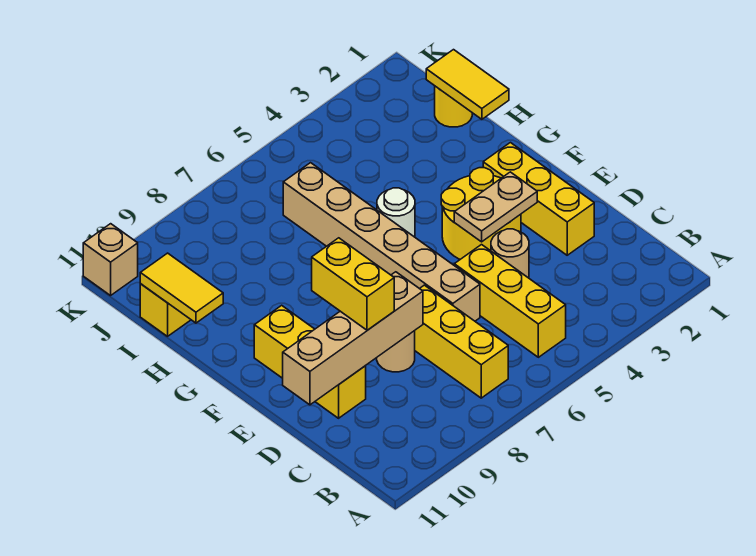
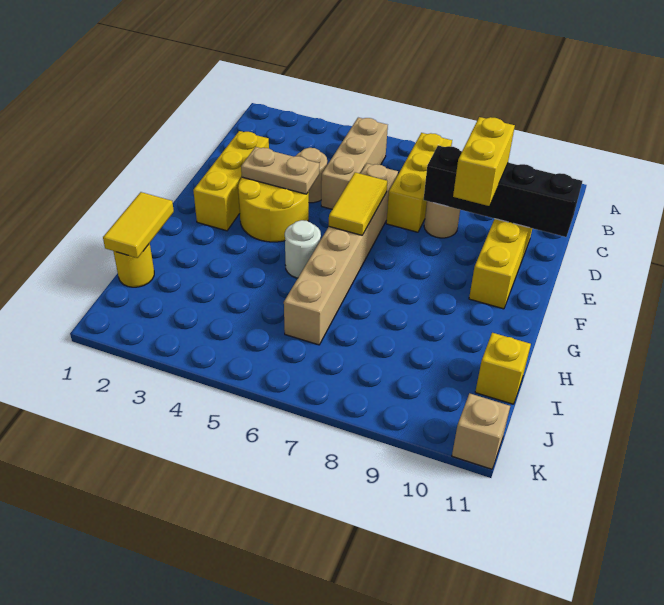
yellow 1x3 brick [454,245,566,357] -> tan 1x3 brick [321,118,388,209]
tan 1x4 brick [283,272,423,405] -> black 1x4 brick [424,146,582,237]
yellow 1x2 tile [140,253,223,323] -> yellow 1x2 tile moved to [329,172,387,235]

